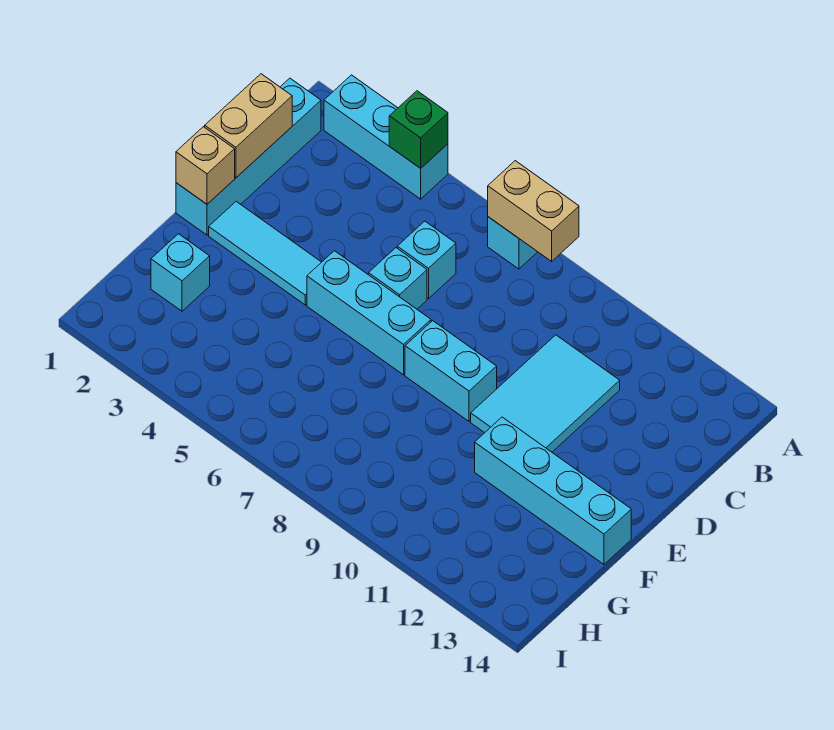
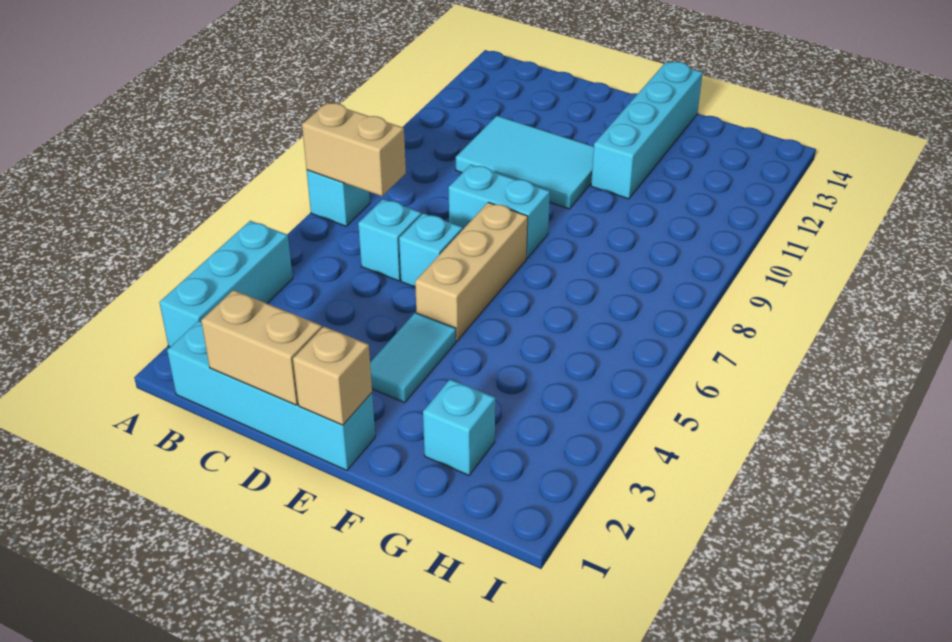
green 1x1 brick [389,91,448,168] -> none
tan 1x2 brick [488,161,579,261] -> tan 1x2 brick turned to [302,103,406,196]
cyan 1x3 tile [209,202,321,305] -> cyan 1x2 tile [370,313,456,403]
cyan 1x3 brick [307,251,431,375] -> tan 1x3 brick [415,202,528,341]
cyan 1x2 brick [405,321,497,421] -> cyan 1x2 brick turned to [449,165,550,258]

